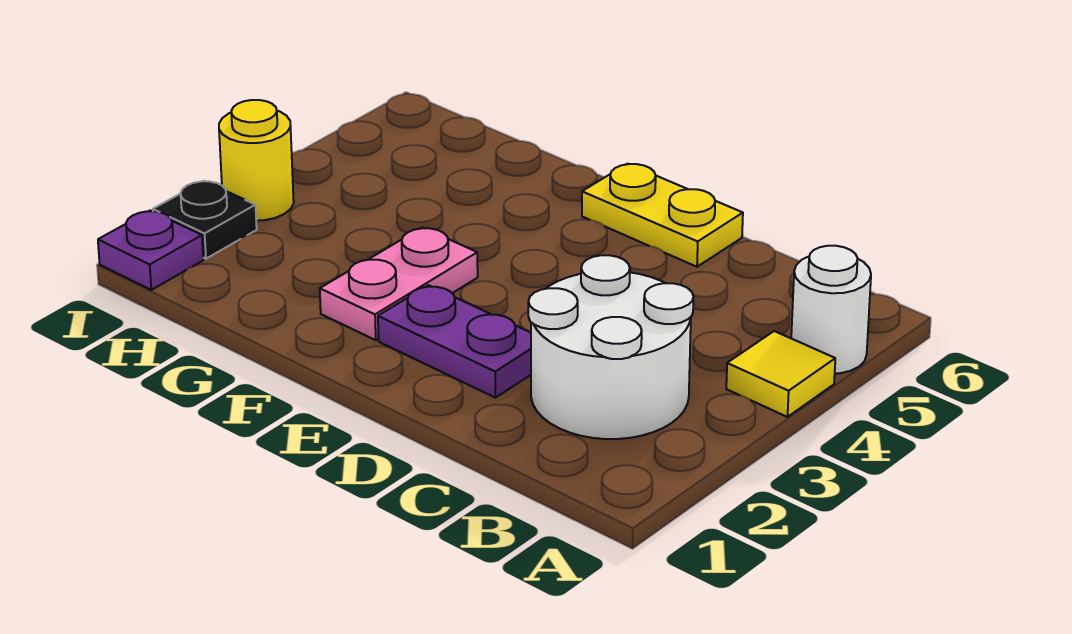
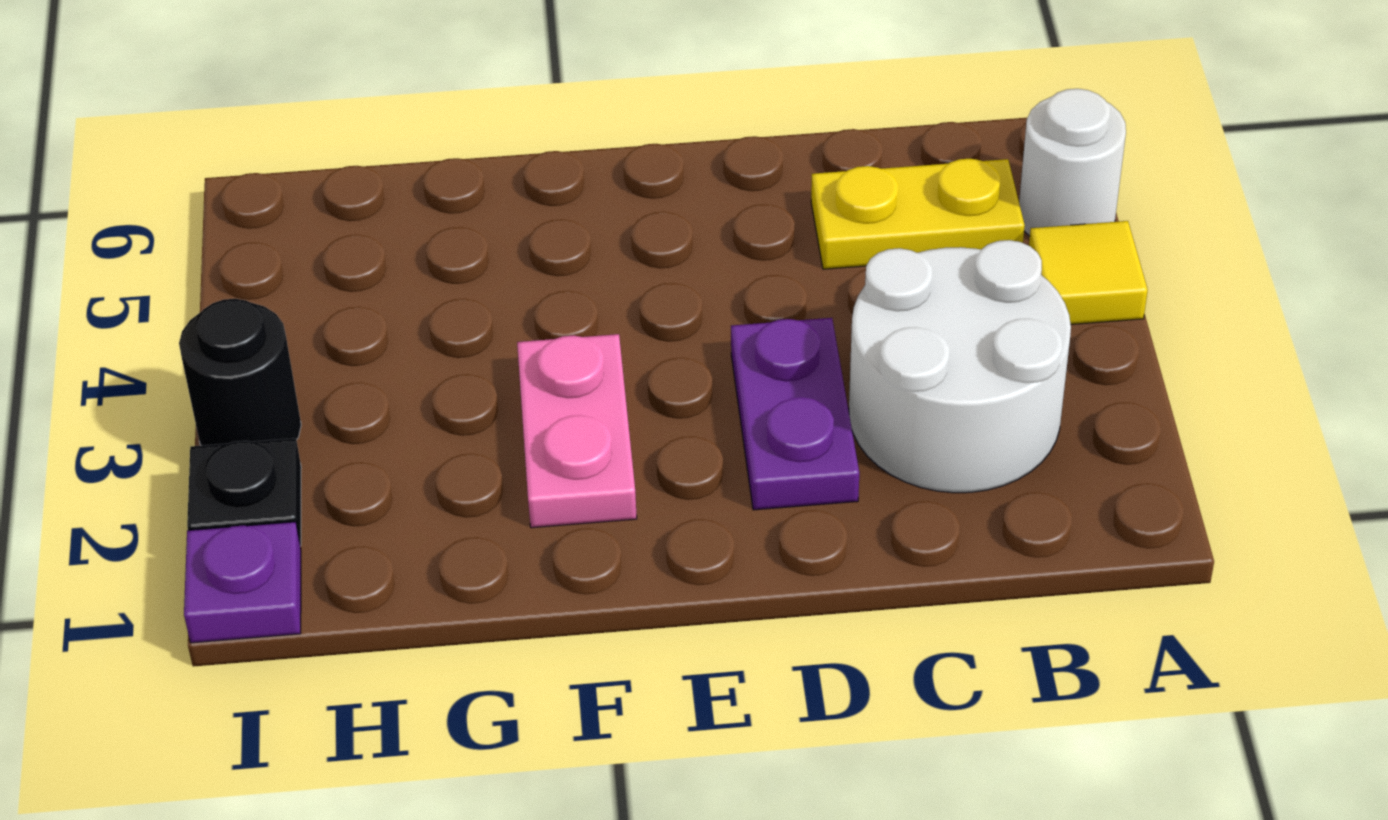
purple 1x2 plate [378,285,531,398] -> purple 1x2 plate turned to [731,318,859,510]
yellow 1x2 plate [582,164,743,267] -> yellow 1x2 plate moved to [811,159,1025,269]
yellow 1x1 round brick [219,100,294,221] -> black 1x1 round brick [179,299,301,446]

